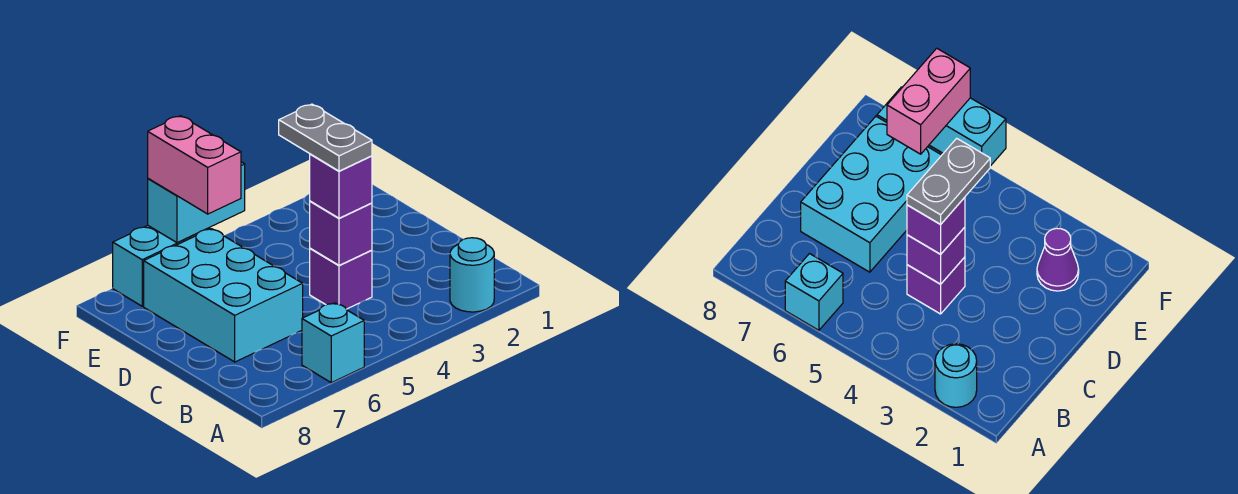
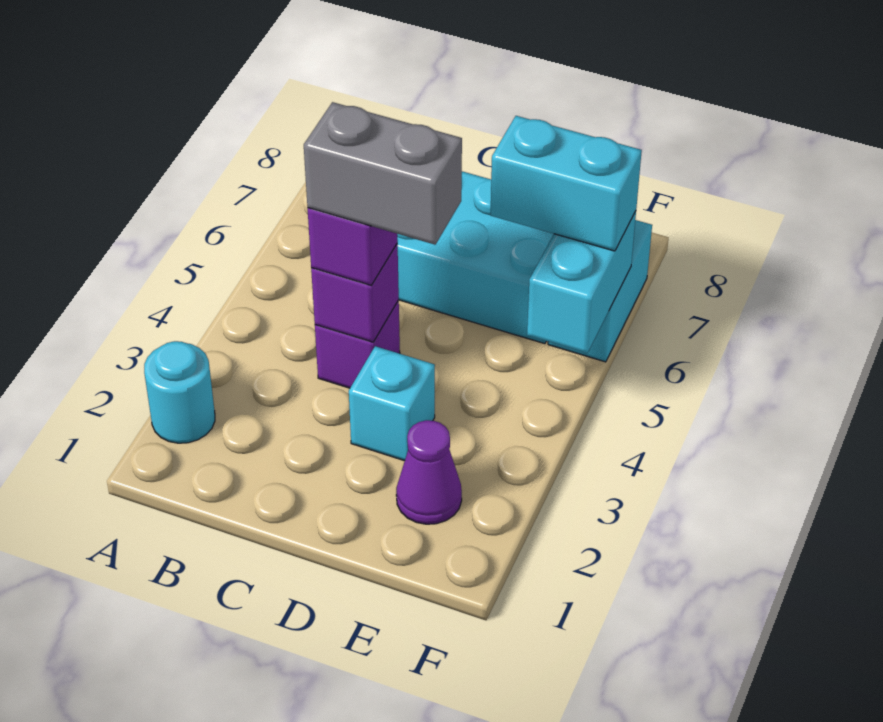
cyan 1x1 brick [302,303,364,383] -> cyan 1x1 brick moved to [349,346,435,461]
grey 1x2 plate [279,104,372,171] -> grey 1x2 brick [304,102,462,245]
pink 1x2 brick [148,116,241,214] -> cyan 1x2 brick [491,116,642,251]

